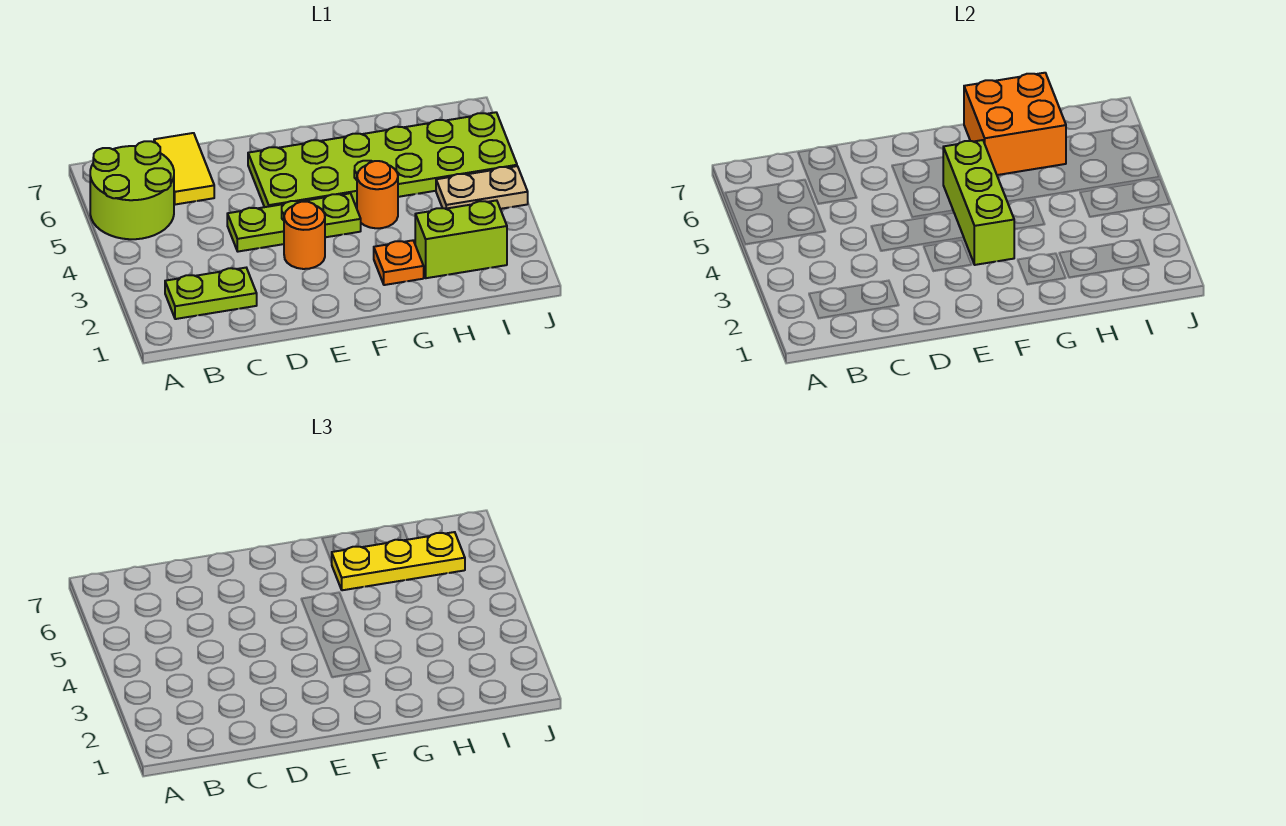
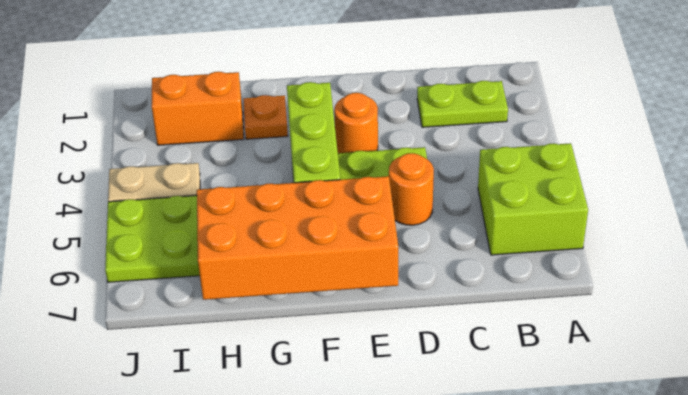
lime 2x2 round brick [90,141,174,239] -> lime 2x2 brick [478,143,588,255]
yellow 1x2 tile [154,133,214,205] -> none
orange 1x1 round brick [357,161,398,228] -> orange 1x1 round brick moved to [389,153,434,225]
orange 2x2 brick [964,73,1066,175] -> orange 2x4 brick [197,176,398,300]
yellow 1x3 plate [332,532,465,590] -> none
lime 1x2 brick [415,200,507,278] -> orange 1x2 brick [152,72,244,145]

